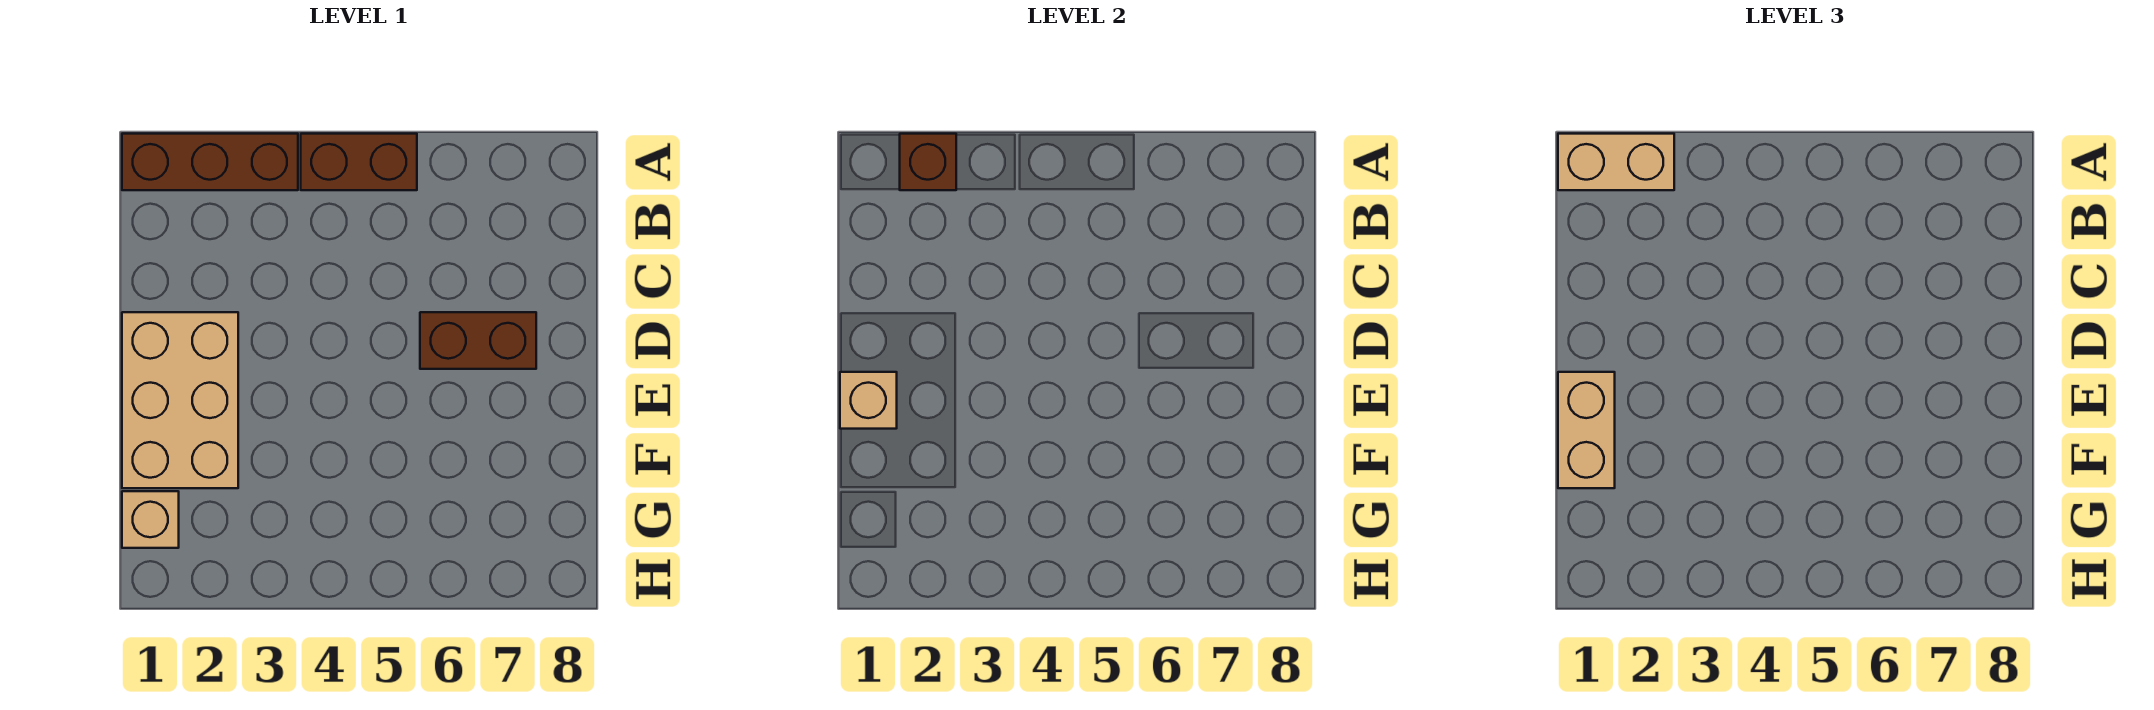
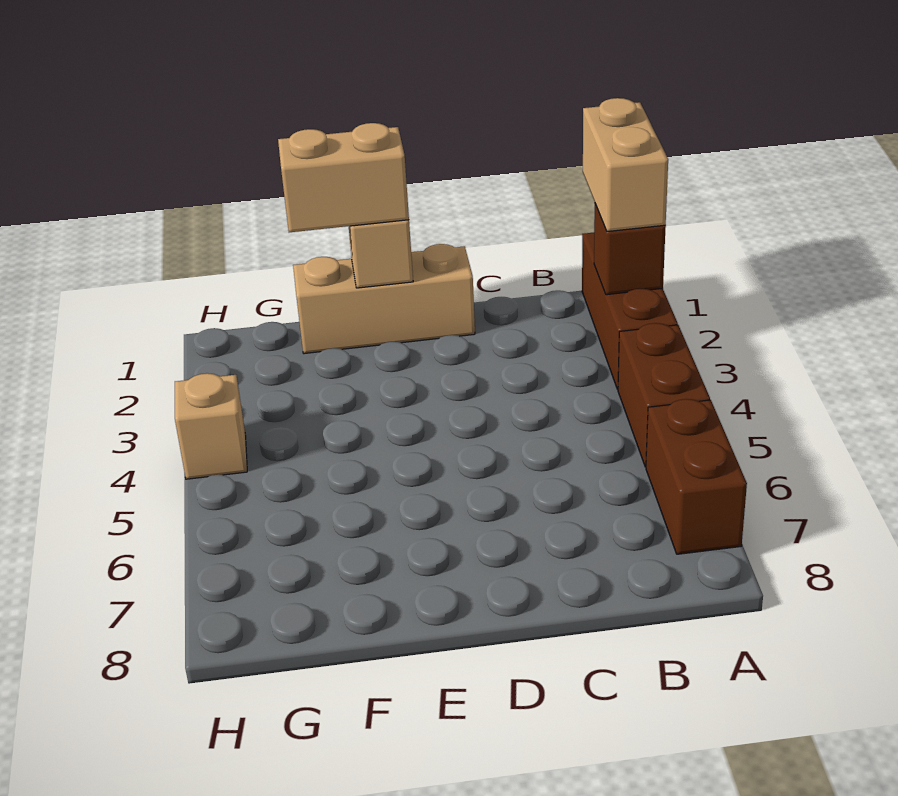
tan 2x3 brick [122,312,238,488] -> tan 1x3 brick [293,244,475,354]
brown 1x2 brick [420,312,536,369] -> brown 1x2 brick moved to [646,399,747,554]
tan 1x1 brick [122,491,179,548] -> tan 1x1 brick moved to [175,373,247,479]

